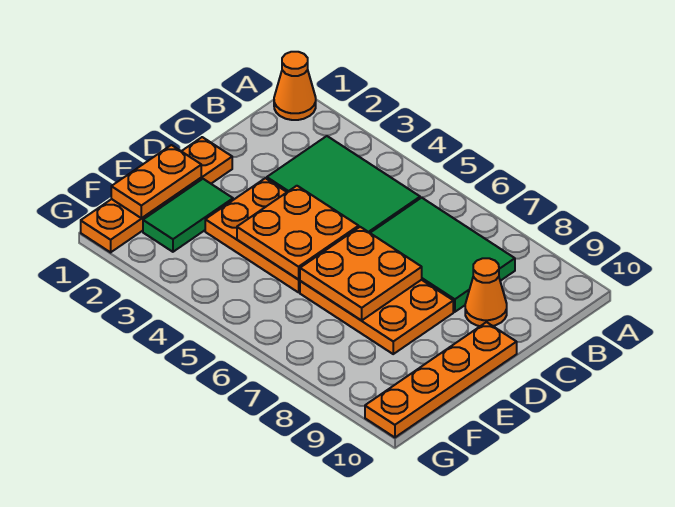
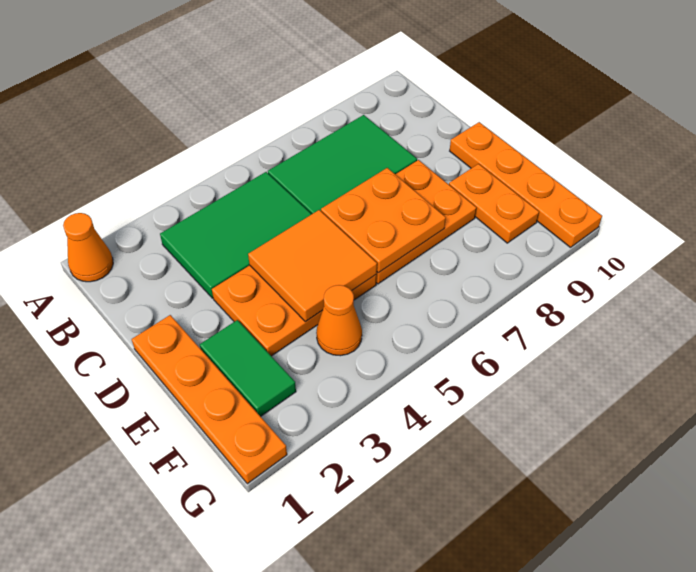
orange 1x1 cone [465,258,507,326] -> orange 1x1 cone moved to [316,285,362,356]
orange 2x2 plate [237,186,359,280] -> orange 2x2 tile [248,210,377,322]
orange 1x2 plate [111,145,201,218] -> orange 1x2 plate moved to [449,164,539,243]

